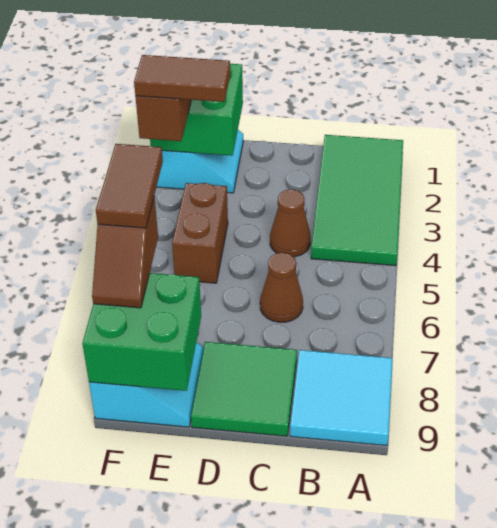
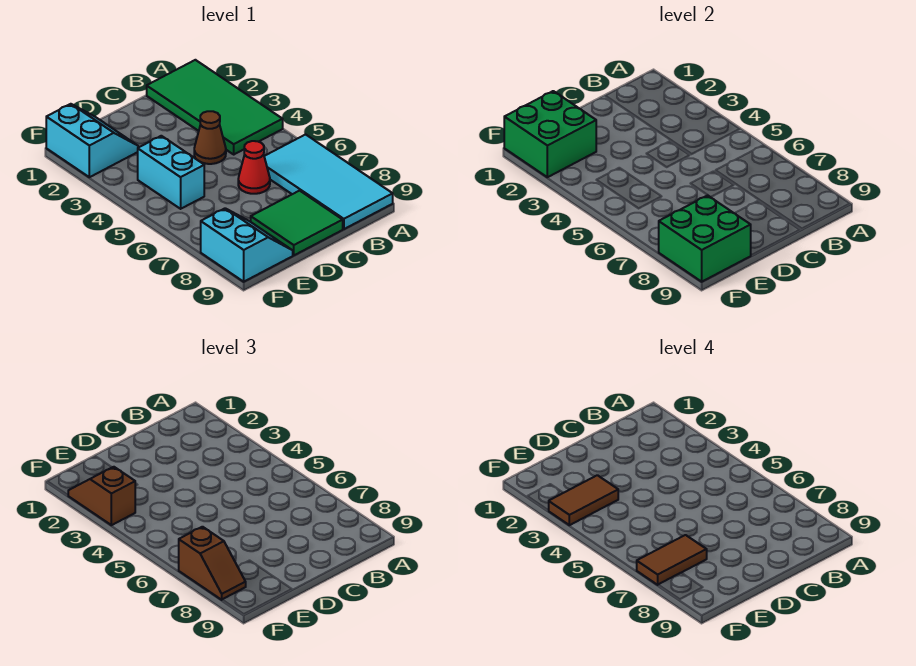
cyan 2x2 tile [290,350,392,446] -> cyan 2x4 tile [264,135,393,229]
brown 1x1 cone [260,253,303,322] -> red 1x1 cone [238,141,270,194]
brown 1x2 brick [172,183,228,283] -> cyan 1x2 brick [138,136,204,209]
brown 1x2 tile [96,144,163,228] -> brown 1x2 tile turned to [637,535,707,585]

